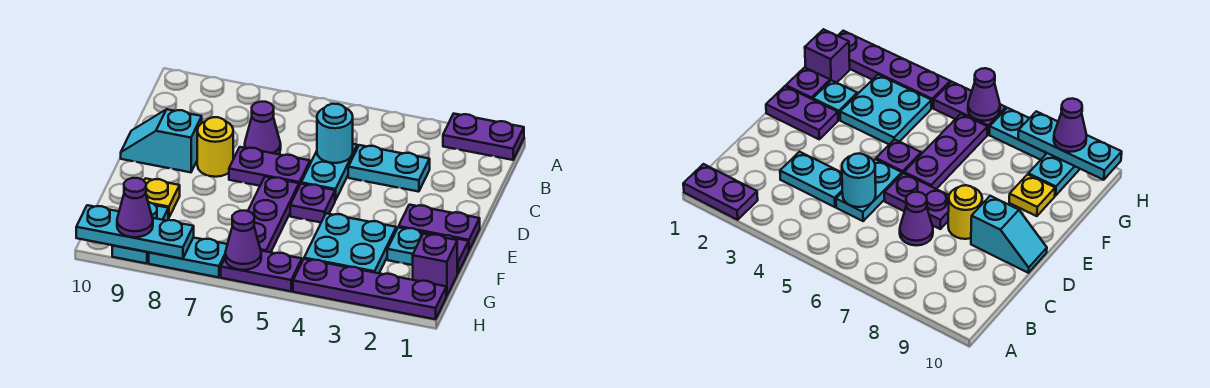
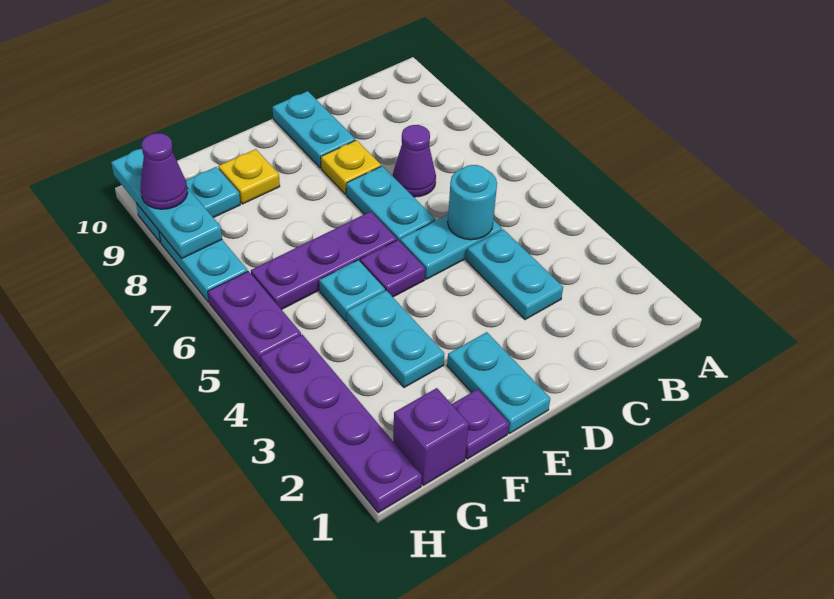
purple 1x2 plate [443,114,524,160] -> none
purple 1x2 plate [229,147,310,186] -> cyan 1x2 plate [346,166,435,241]
yellow 1x1 round brick [197,117,233,177] -> yellow 1x1 plate [321,140,381,194]
cyan 1x2 slope [121,109,202,172] -> cyan 1x2 plate [273,91,355,168]
purple 1x2 plate [399,205,480,250] -> cyan 1x2 plate [447,332,550,434]
cyan 1x1 plate [387,227,432,265] -> cyan 1x1 plate moved to [319,260,385,322]
cyan 2x2 plate [304,213,396,273] -> cyan 1x2 plate [347,290,444,388]
purple 1x1 cone [225,211,261,270] -> none

